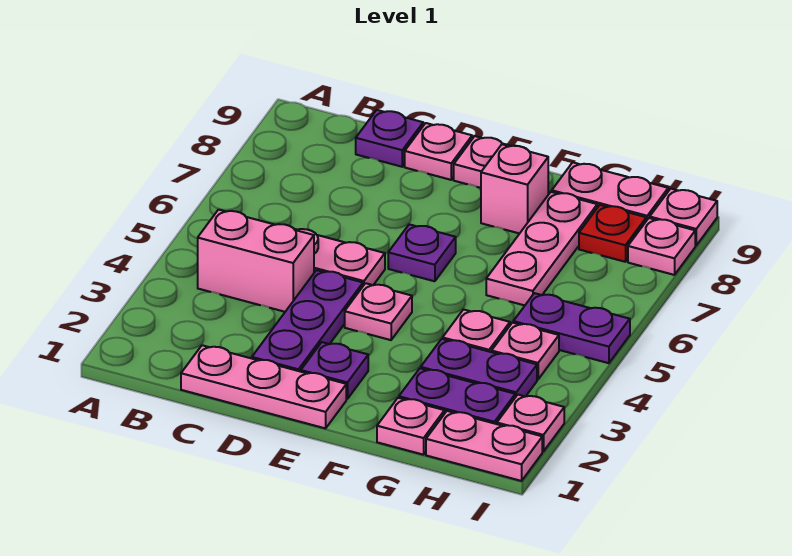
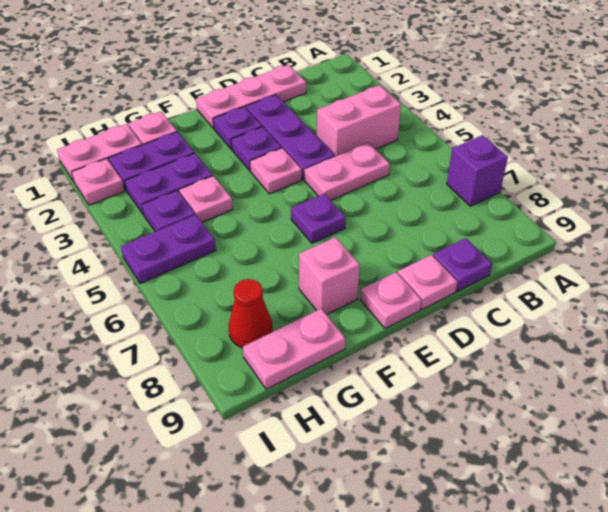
none -> purple 1x1 brick [447,135,508,206]
none -> purple 1x1 plate [231,127,281,171]
pink 1x3 plate [486,192,597,305] -> none
pink 1x1 plate [492,323,559,379] -> purple 1x1 plate [142,191,195,232]
red 1x1 plate [579,205,646,262] -> red 1x1 cone [229,279,273,348]
pink 1x1 plate [628,218,695,275] -> none
pink 1x1 plate [650,189,717,245] -> none

